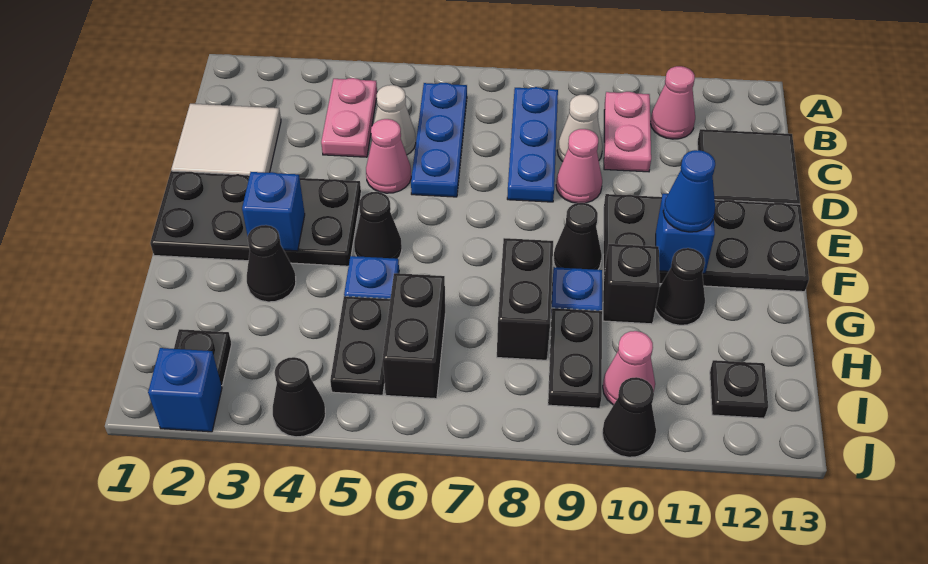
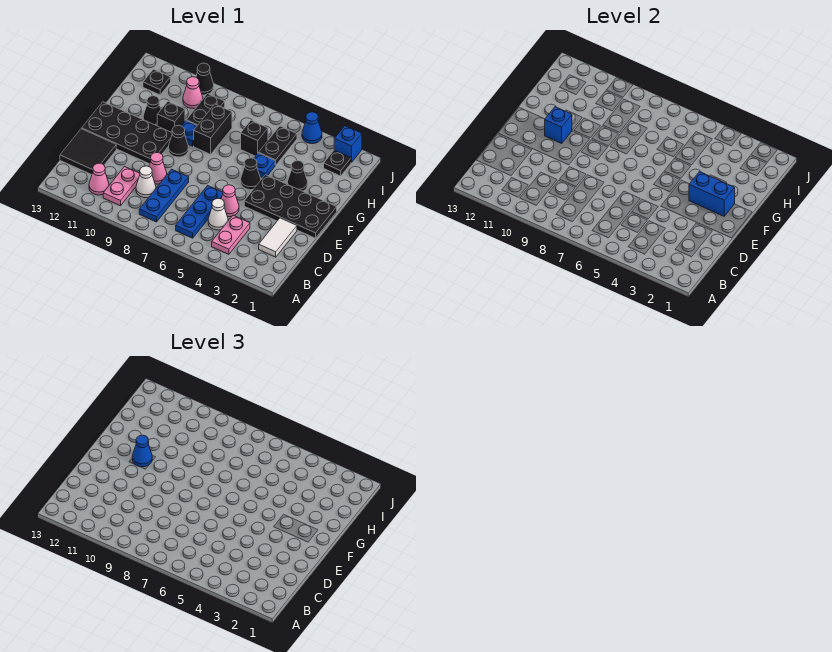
white 2x2 tile [171,104,281,175] -> white 1x2 tile [259,218,297,257]
blue 1x1 brick [242,172,305,251] -> blue 1x2 brick [689,172,735,216]
black 1x2 brick [383,273,445,399] -> black 1x1 brick [241,120,268,156]
black 1x1 cone [273,357,325,437] -> blue 1x1 cone [302,112,322,144]

